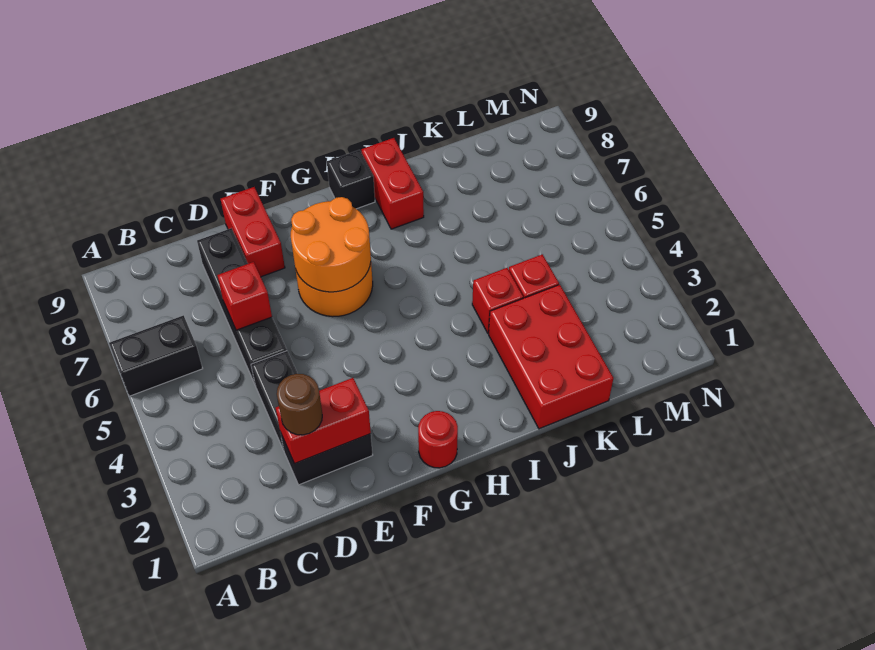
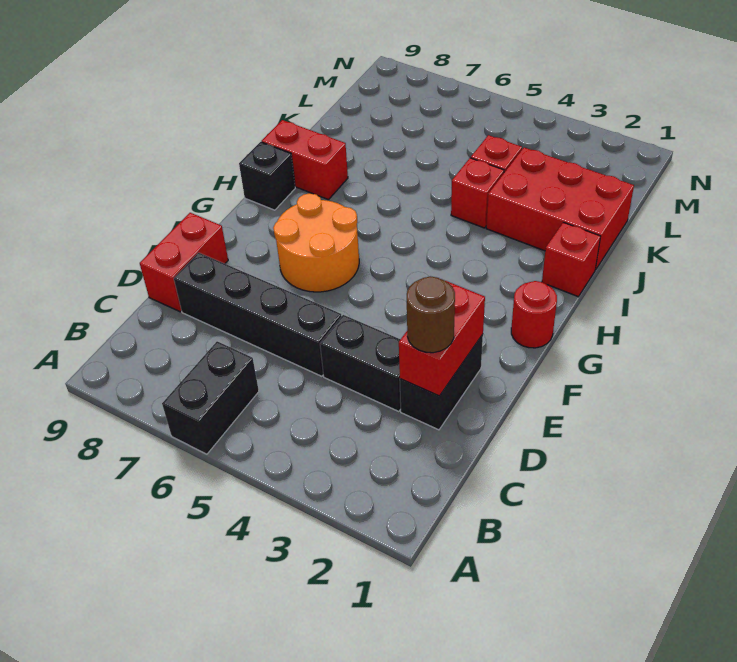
red 1x1 brick [217,262,272,330] -> red 1x1 brick moved to [542,222,601,297]
red 1x2 brick [221,187,285,277] -> red 1x2 brick turned to [140,213,228,312]
orange 2x2 round brick [291,197,371,292] -> none

